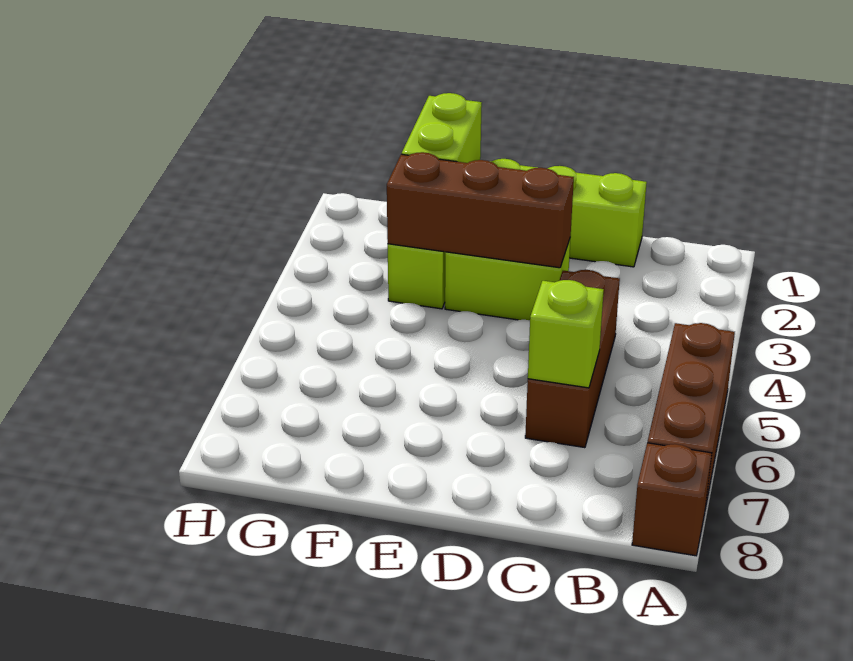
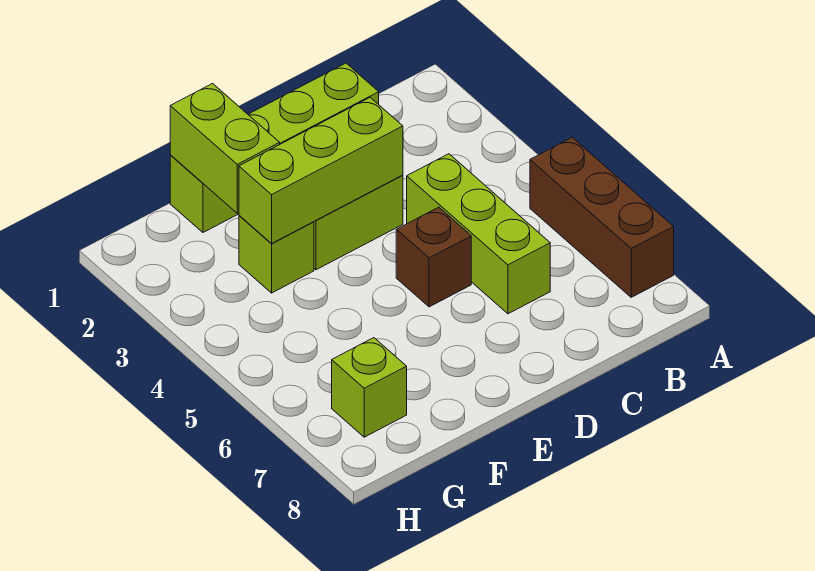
brown 1x1 brick [632,443,712,556] -> brown 1x1 brick moved to [396,207,471,307]
brown 1x3 brick [525,270,620,448] -> lime 1x3 brick [407,154,550,314]
lime 1x1 brick [528,280,604,388] -> lime 1x1 brick moved to [332,338,407,437]
brown 1x3 brick [387,152,574,268] -> lime 1x3 brick [239,97,403,243]

